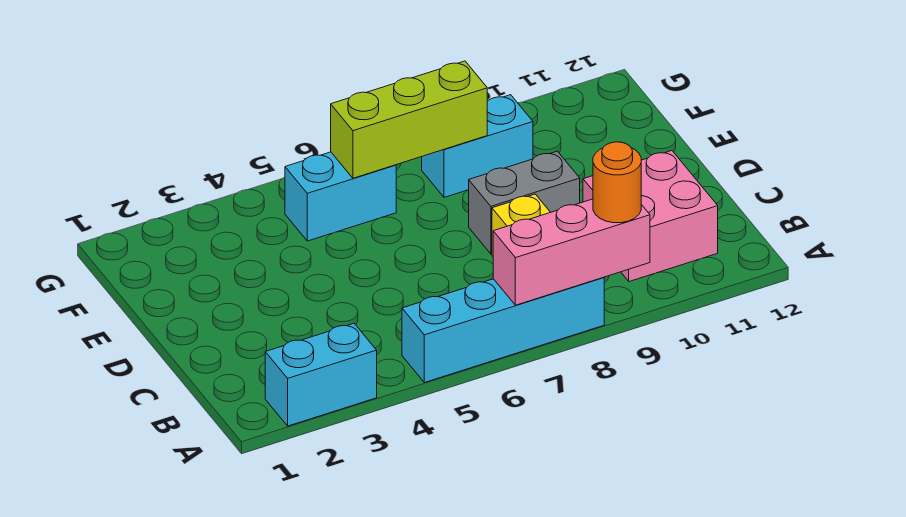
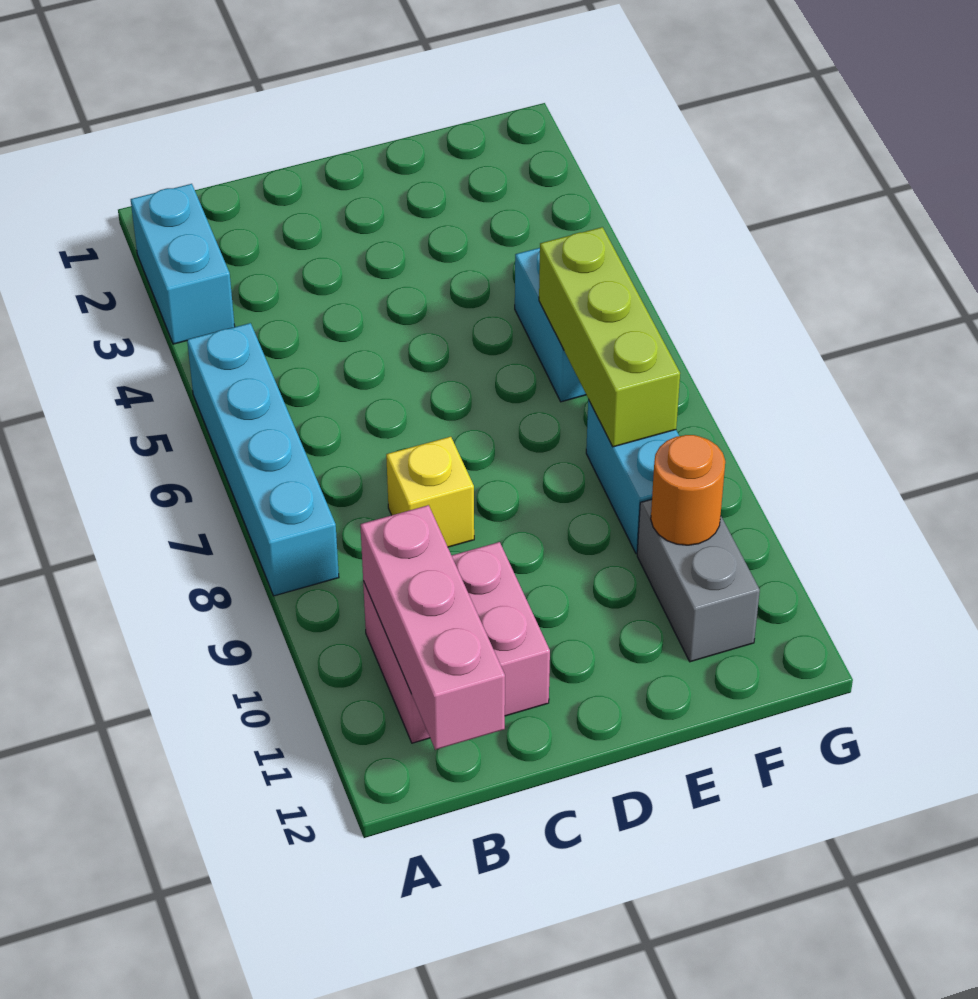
pink 1x3 brick [493,199,650,305] -> pink 1x3 brick moved to [360,505,505,750]
orange 1x1 round brick [593,142,641,223] -> orange 1x1 round brick moved to [651,435,725,545]
grey 1x2 brick [469,151,580,254] -> grey 1x2 brick moved to [637,499,760,662]

